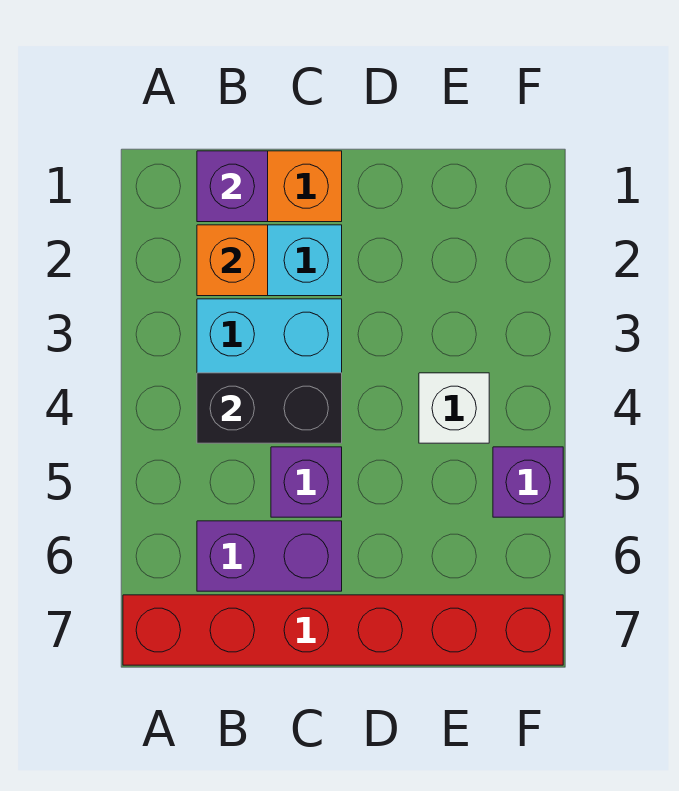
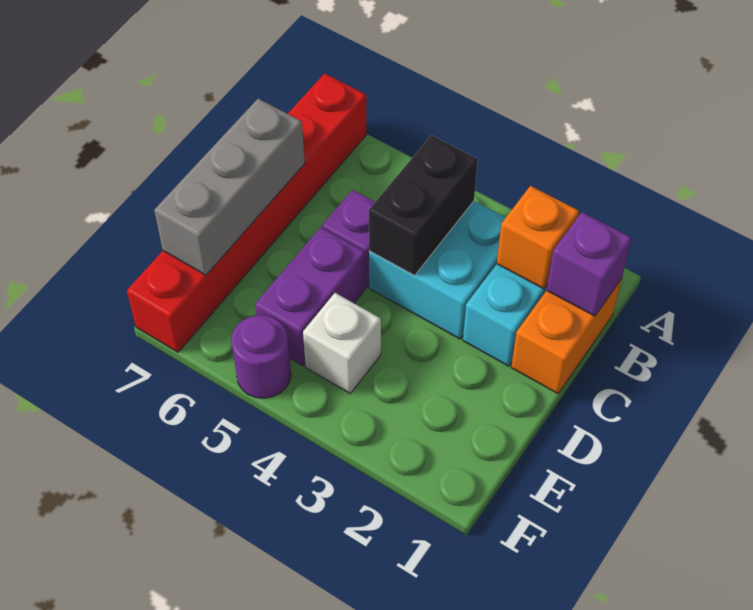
purple 1x2 brick [197,521,342,591] -> purple 1x2 brick moved to [255,227,366,366]
none -> grey 1x3 brick [154,99,305,275]
purple 1x1 brick [493,447,563,517] -> purple 1x1 round brick [231,315,291,398]

